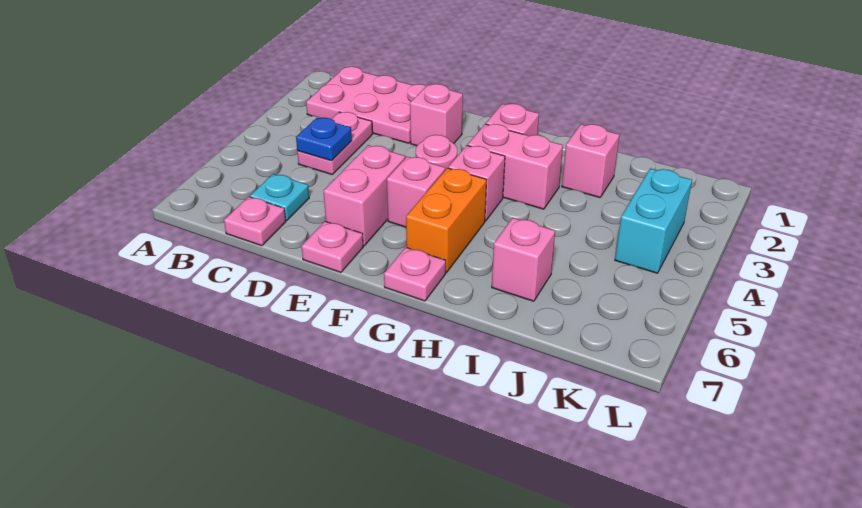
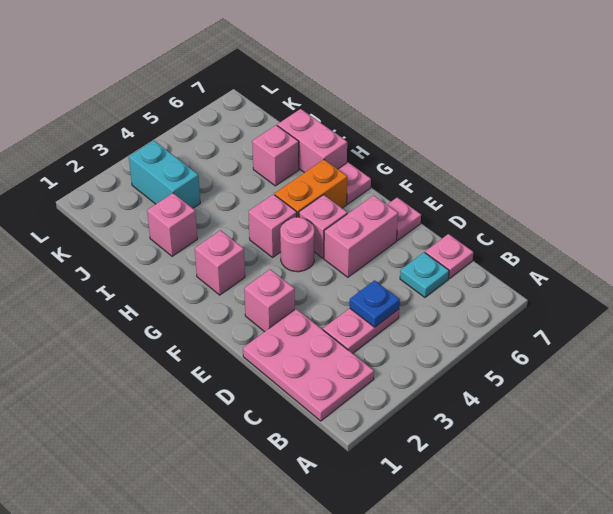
pink 1x2 brick [467,124,563,209] -> pink 1x2 brick moved to [277,109,347,173]
cyan 1x2 brick [615,168,692,273] -> cyan 1x2 brick turned to [129,141,200,208]

